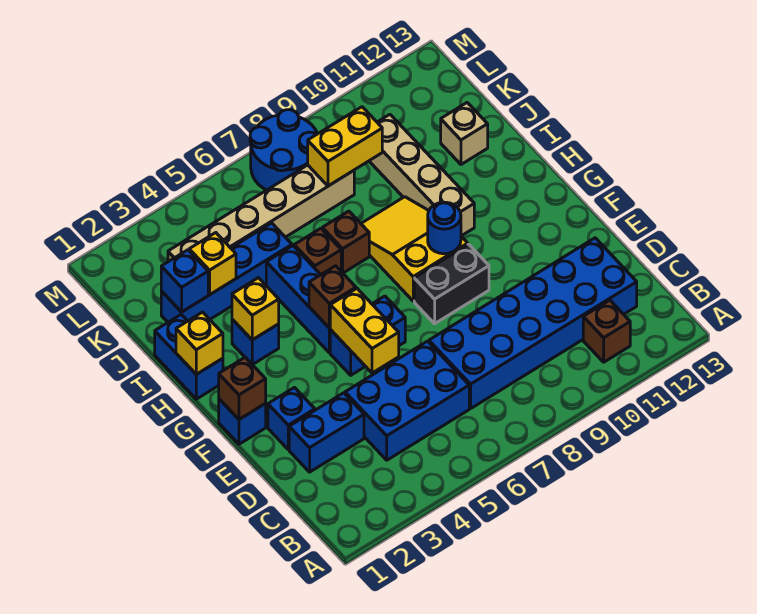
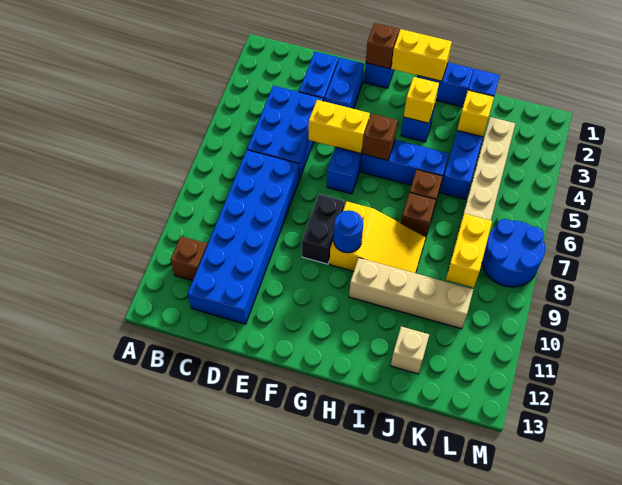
blue 1x1 brick [268,388,315,449] -> blue 1x2 brick [325,58,364,109]
yellow 1x1 brick [176,312,223,374] -> yellow 1x2 brick [391,29,452,81]

